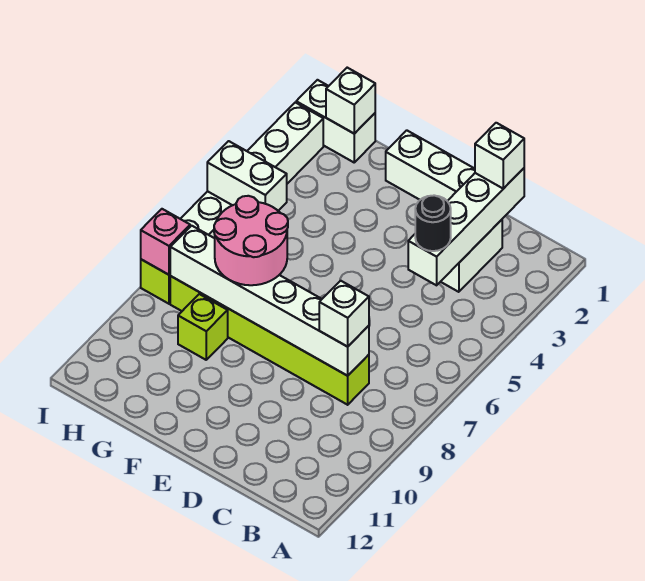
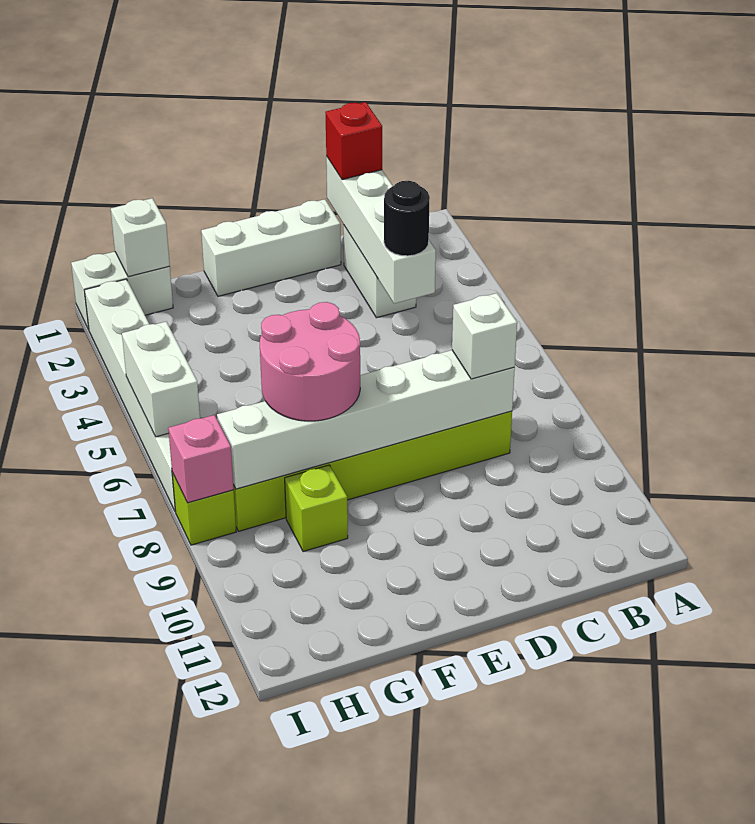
white 1x1 brick [475,123,524,189] -> red 1x1 brick [325,102,382,180]
white 1x2 brick [207,141,287,211] -> white 1x2 brick turned to [122,322,200,437]

